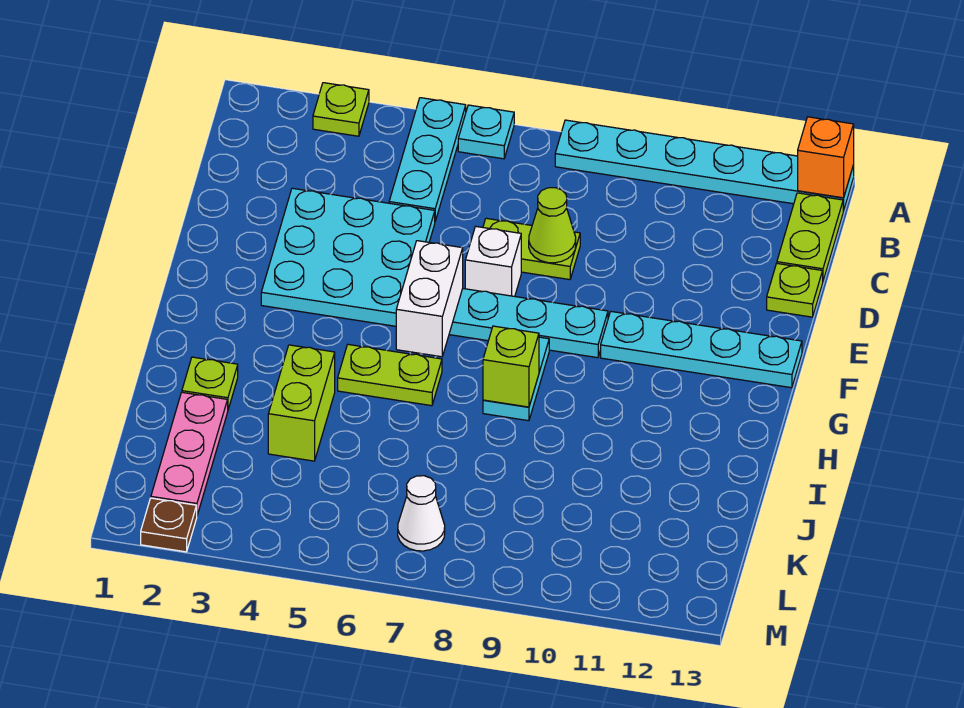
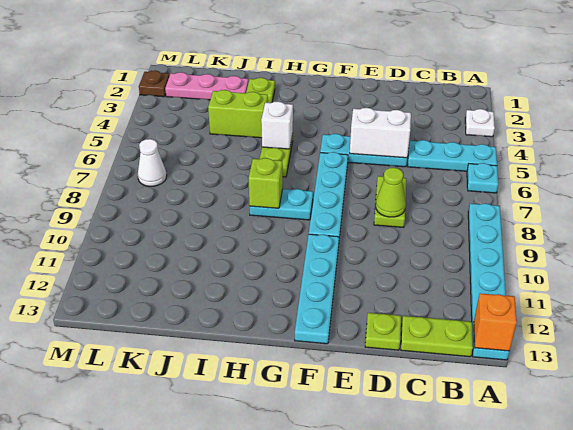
lime 1x1 plate [313,83,369,136] -> white 1x1 plate [465,109,495,137]
cyan 3x3 plate [261,188,435,326] -> cyan 1x3 plate [320,134,407,167]
white 1x1 brick [465,226,521,296] -> white 1x1 brick moved to [261,101,293,149]
white 1x2 brick [396,241,463,357] -> white 1x2 brick moved to [350,108,411,158]

